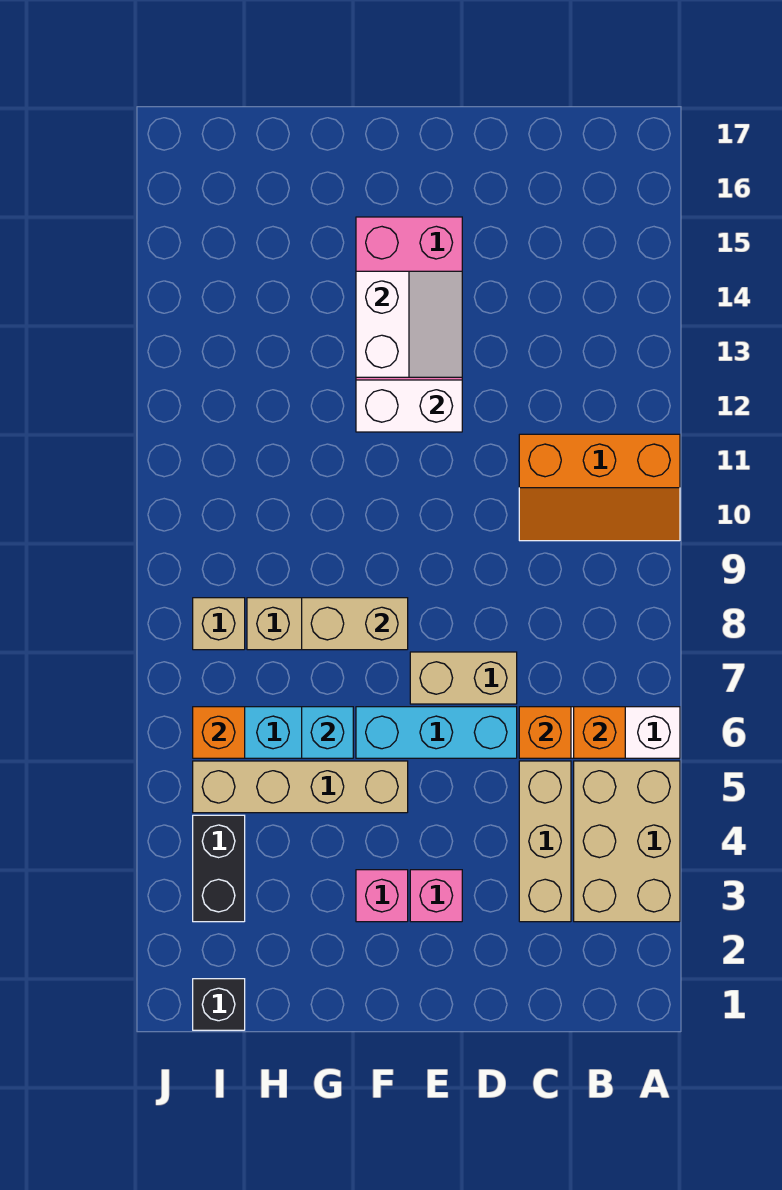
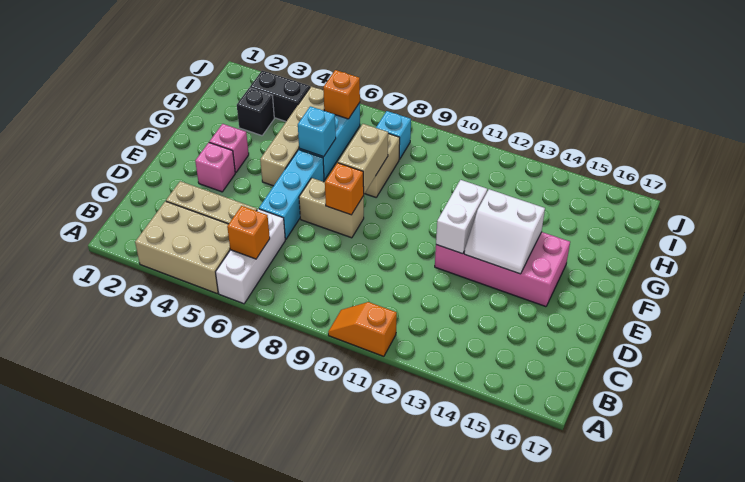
orange 2x3 slope [519,434,680,541] -> orange 1x2 slope [328,302,397,356]
orange 1x1 brick [519,707,571,758] -> orange 1x1 brick moved to [325,163,364,215]
tan 1x2 brick [410,652,517,704] -> tan 1x2 brick turned to [299,178,364,238]
black 1x1 brick [193,979,245,1030] -> black 1x1 brick moved to [237,88,274,136]
tan 1x1 brick [193,598,245,650] -> cyan 1x1 brick [376,111,411,159]

